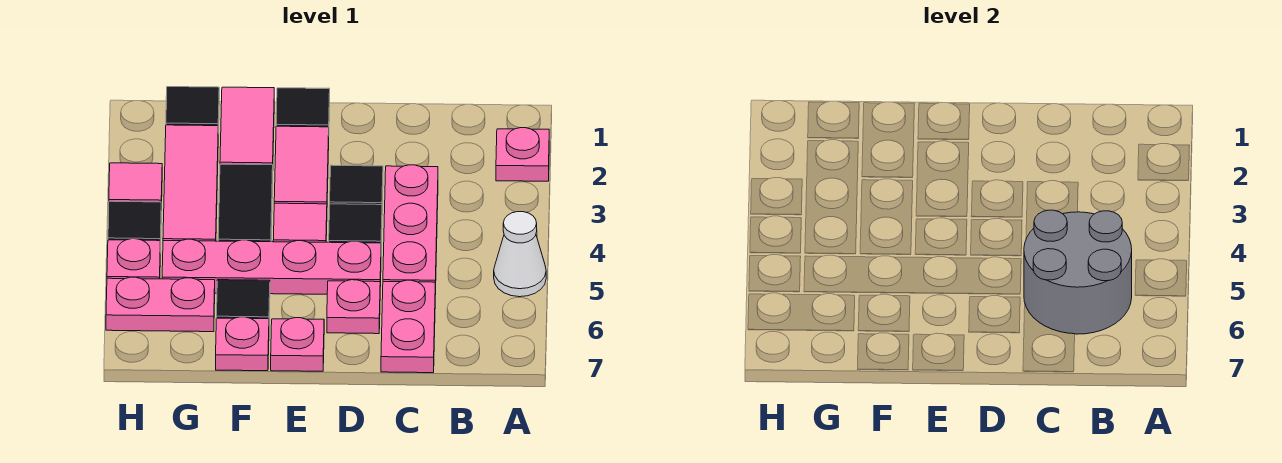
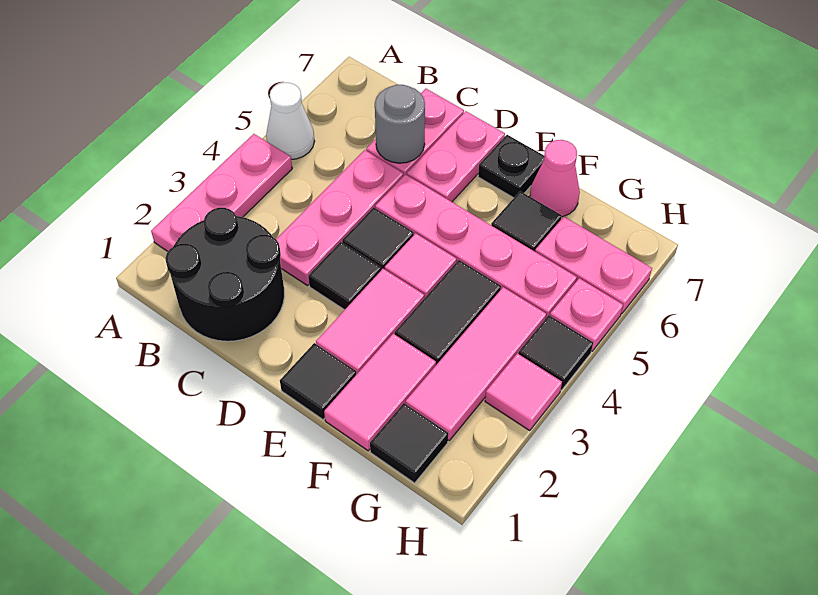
pink 1x1 plate [496,128,549,181] -> pink 1x3 plate [151,134,292,251]
none -> black 2x2 round brick [165,208,284,341]
grey 2x2 round brick [1024,210,1132,334] -> grey 1x1 round brick [375,85,425,163]
pink 1x1 plate [327,280,380,334] -> pink 1x2 plate [407,111,505,202]
pink 1x1 plate [271,318,324,371] -> black 1x1 plate [478,135,544,198]
pink 1x1 plate [216,317,269,371] -> pink 1x1 cone [530,140,580,217]

